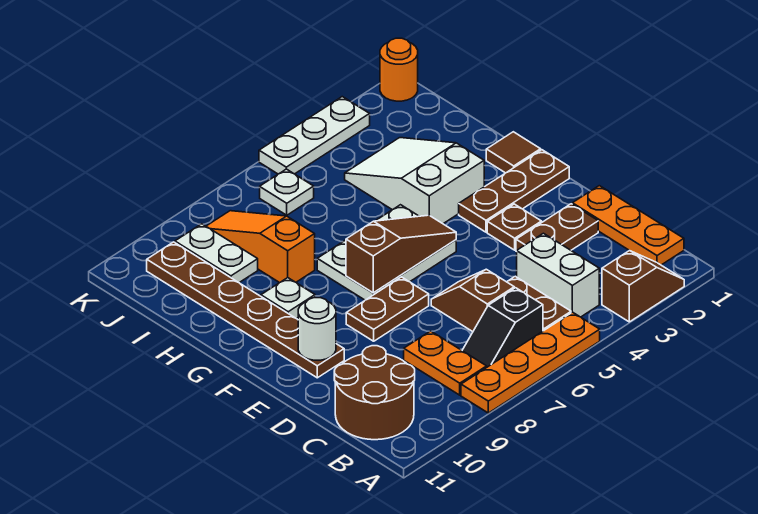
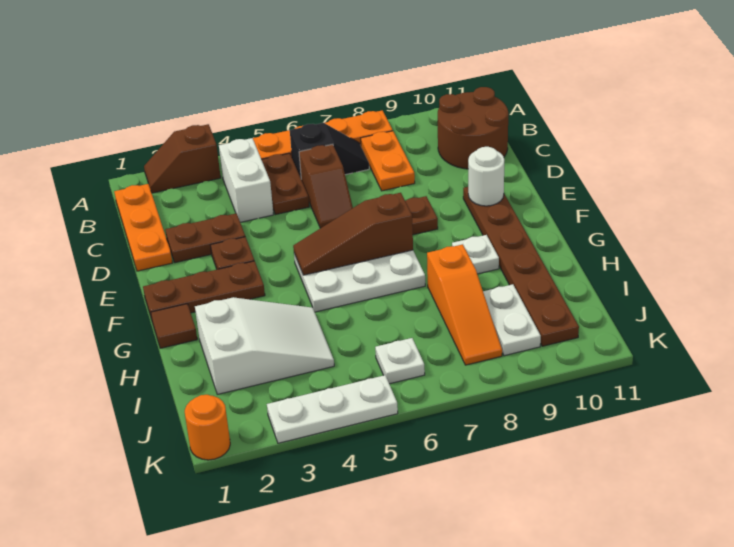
white 2x3 slope [345,138,484,224] -> white 2x3 slope turned to [195,297,334,394]

